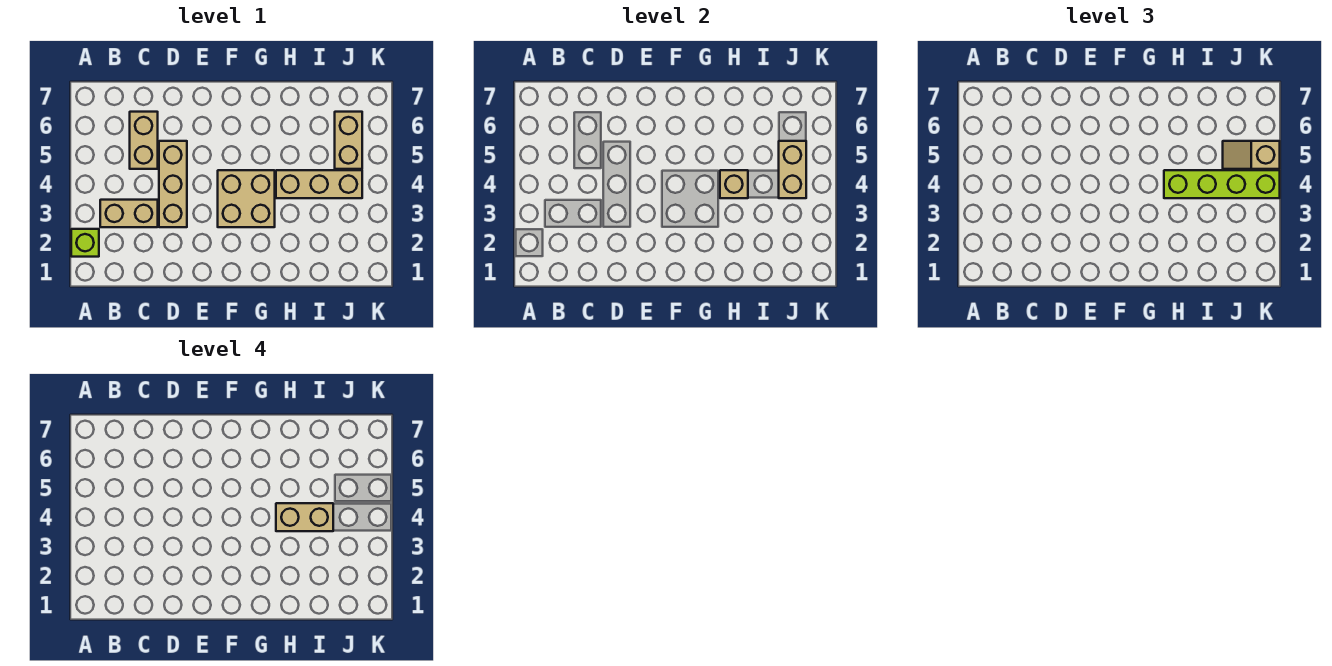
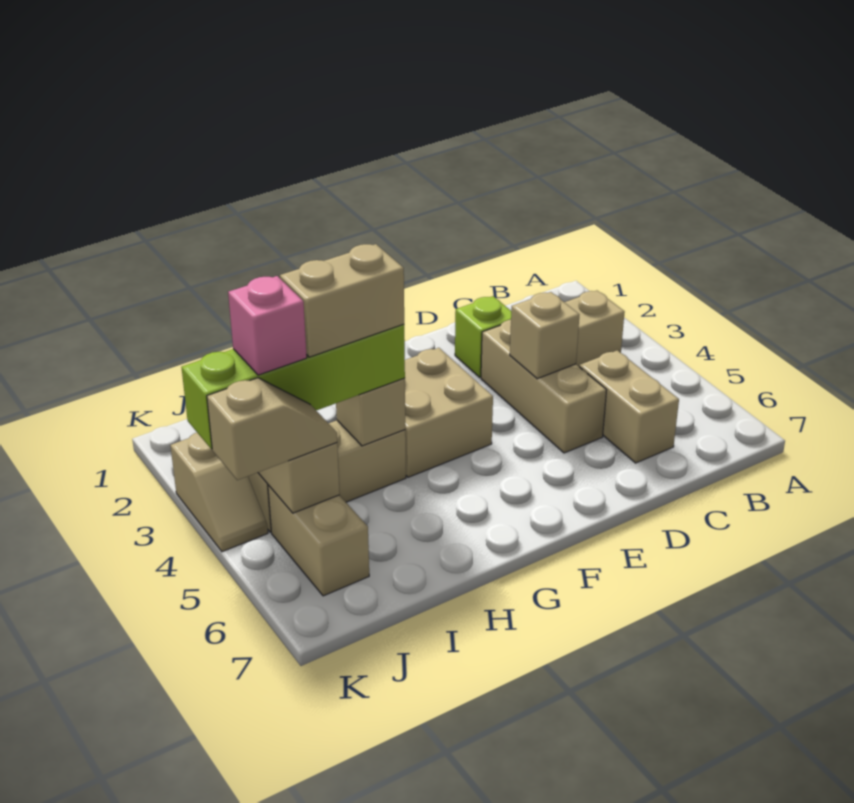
lime 1x1 brick [71,229,99,257] -> lime 1x1 brick moved to [455,296,511,377]
none -> tan 1x1 brick [510,292,579,379]
none -> pink 1x1 brick [228,276,307,375]
none -> tan 1x2 slope [170,433,268,552]

